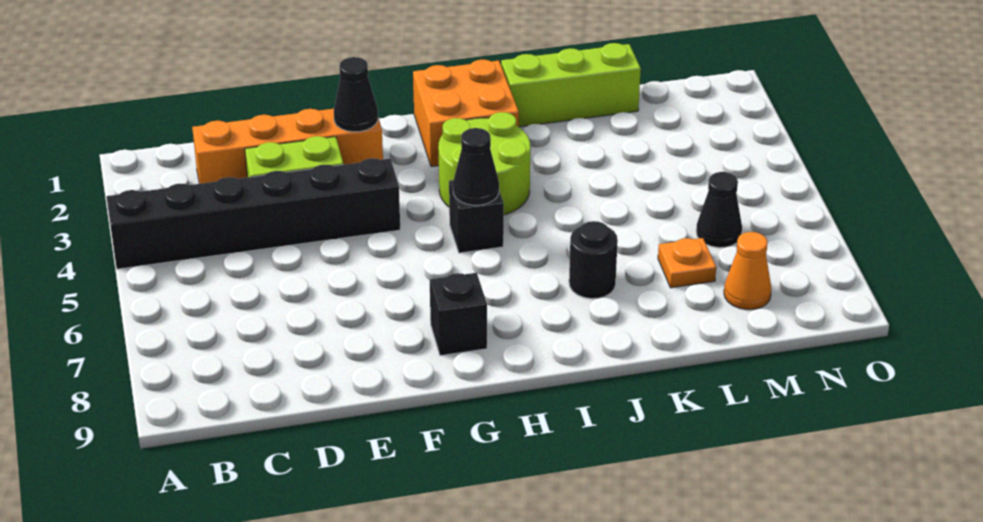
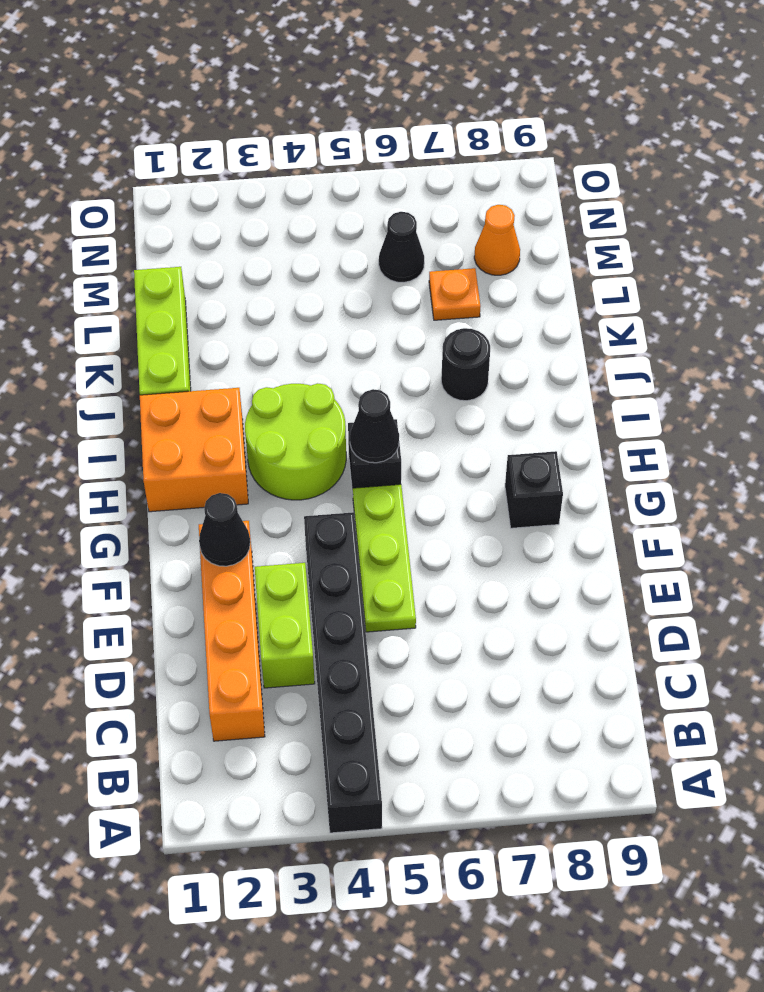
none -> lime 1x3 plate [353,484,416,632]

